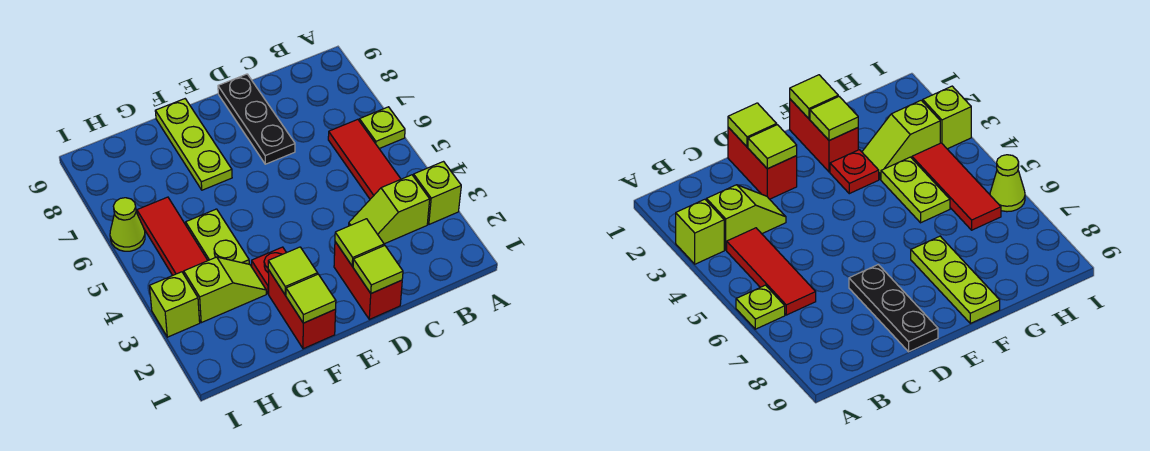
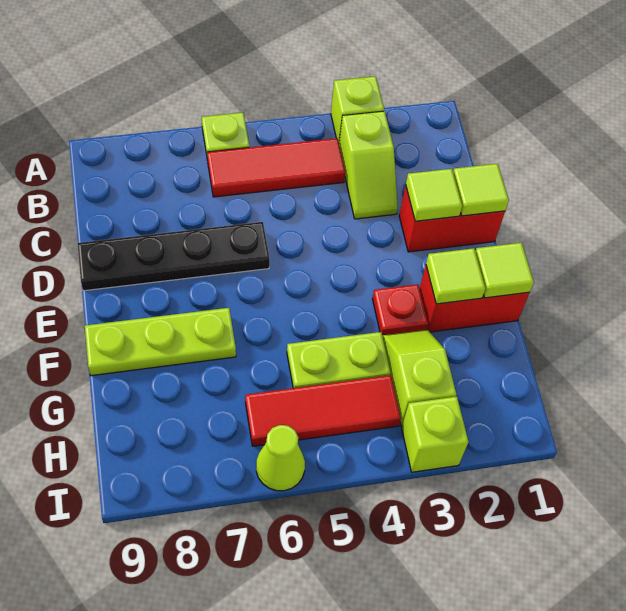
black 1x3 plate [218,74,295,164] -> black 1x4 plate [77,222,270,291]

